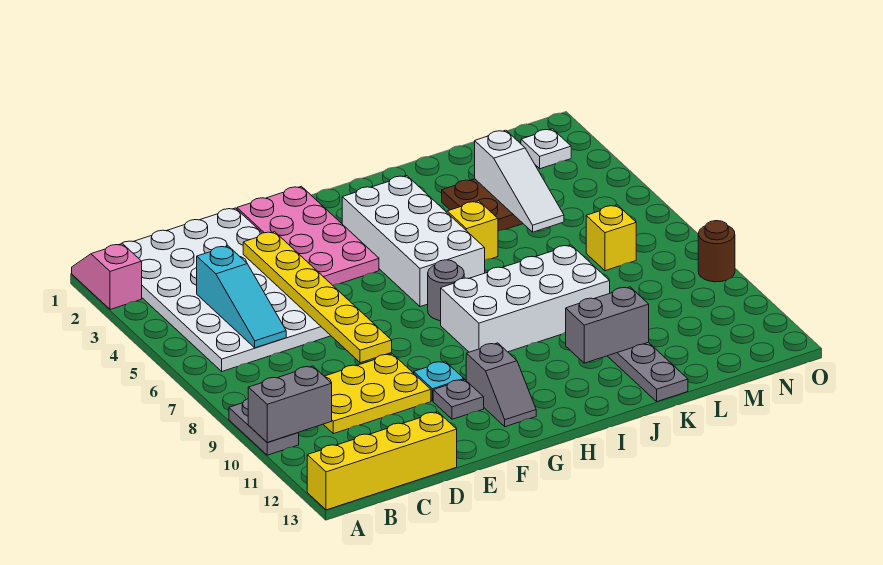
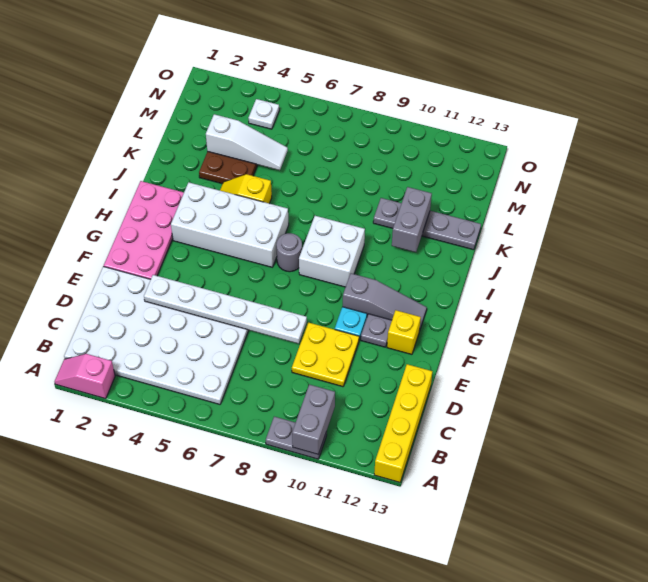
cyan 1x3 slope [197,246,286,348] -> none
yellow 2x3 plate [323,354,431,434] -> yellow 2x2 plate [292,322,359,387]
yellow 1x6 plate [243,232,392,363] -> white 1x6 plate [144,275,307,344]
pink 2x4 plate [237,186,379,285] -> pink 2x4 plate turned to [104,181,184,279]
grey 1x2 slope [466,343,536,427] -> grey 1x3 slope [343,273,427,331]
white 2x4 brick [441,245,610,352] -> white 2x2 brick [299,216,365,287]
yellow 1x1 brick [586,205,636,271] -> yellow 1x1 brick moved to [387,310,421,354]
white 1x1 plate [521,129,571,169] -> white 1x1 plate moved to [248,99,279,129]
brown 1x1 round brick [698,221,735,282] -> none

